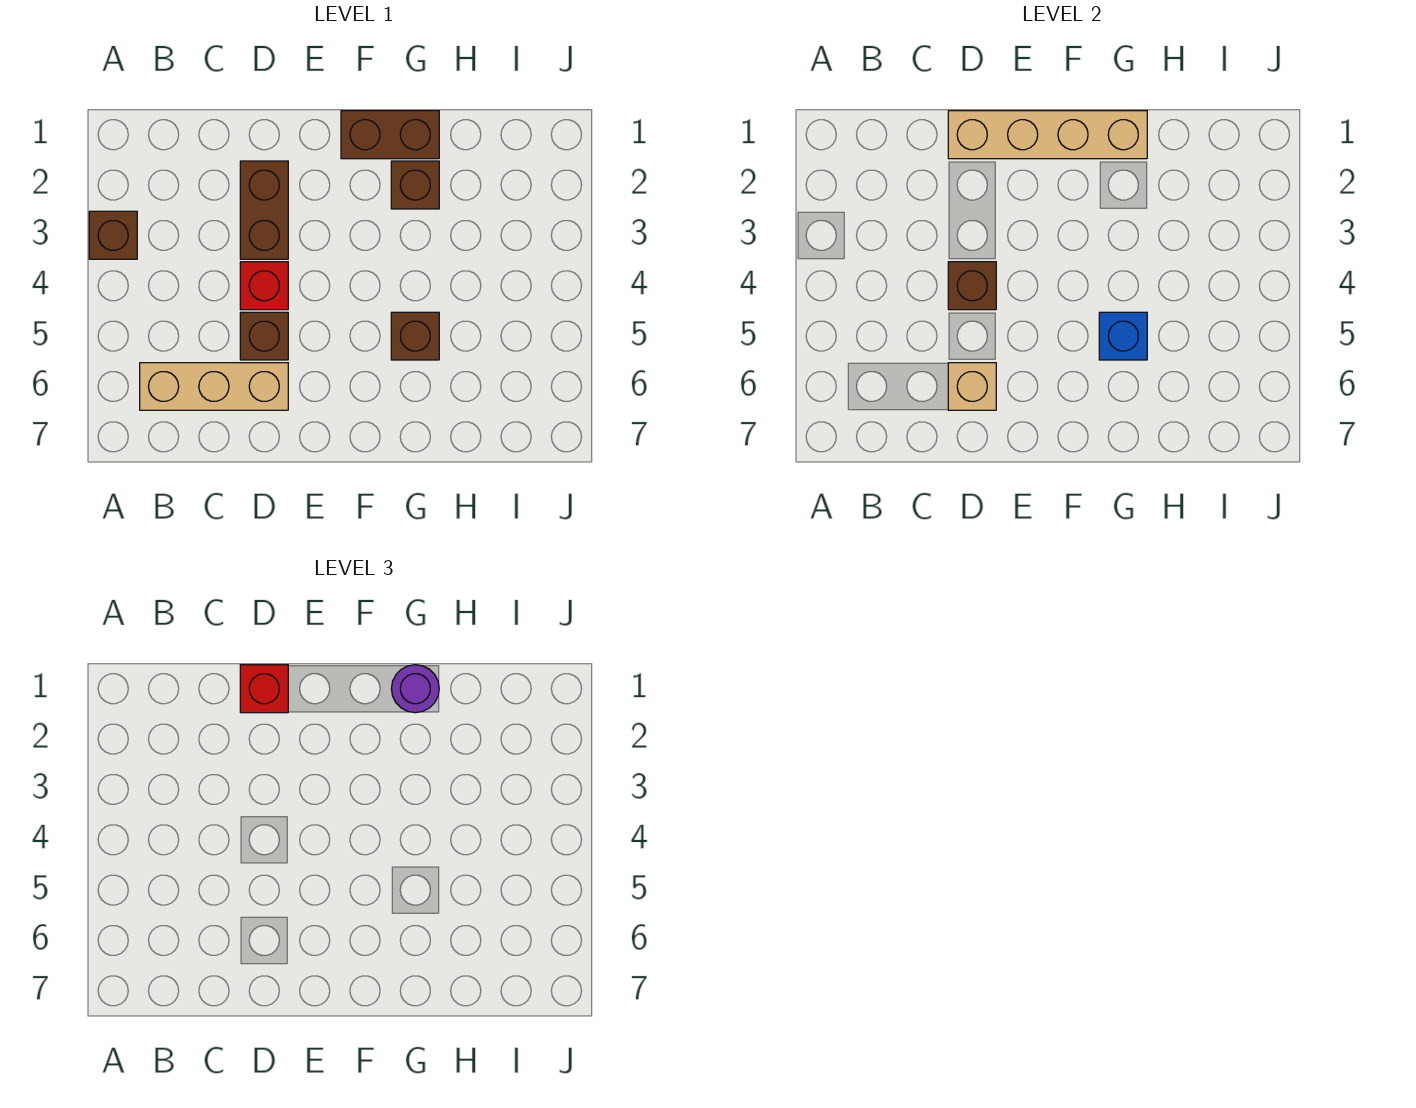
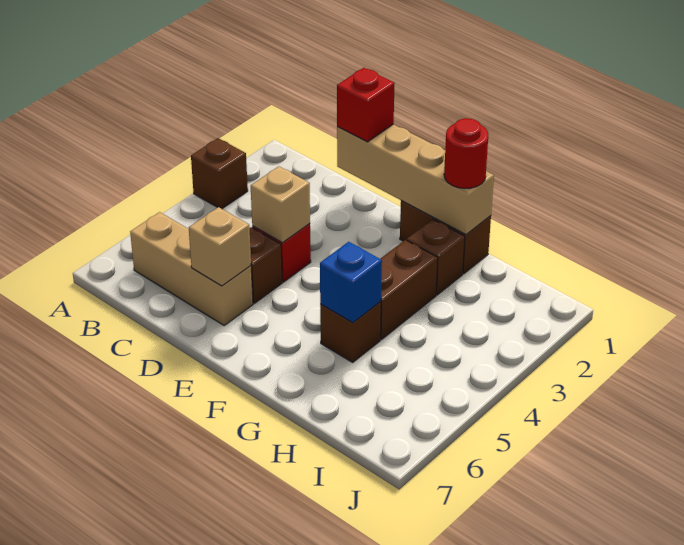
brown 1x2 brick [240,161,288,259] -> brown 1x2 brick moved to [380,240,438,339]
brown 1x1 brick [948,262,996,310] -> tan 1x1 brick [251,166,310,243]
purple 1x1 round brick [391,665,439,713] -> red 1x1 round brick [444,118,488,189]

